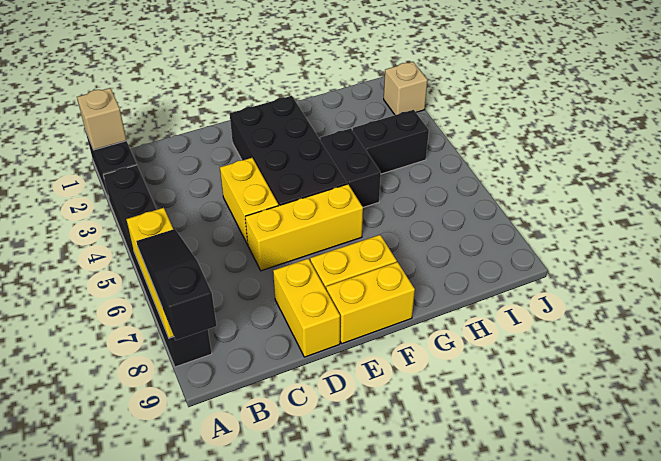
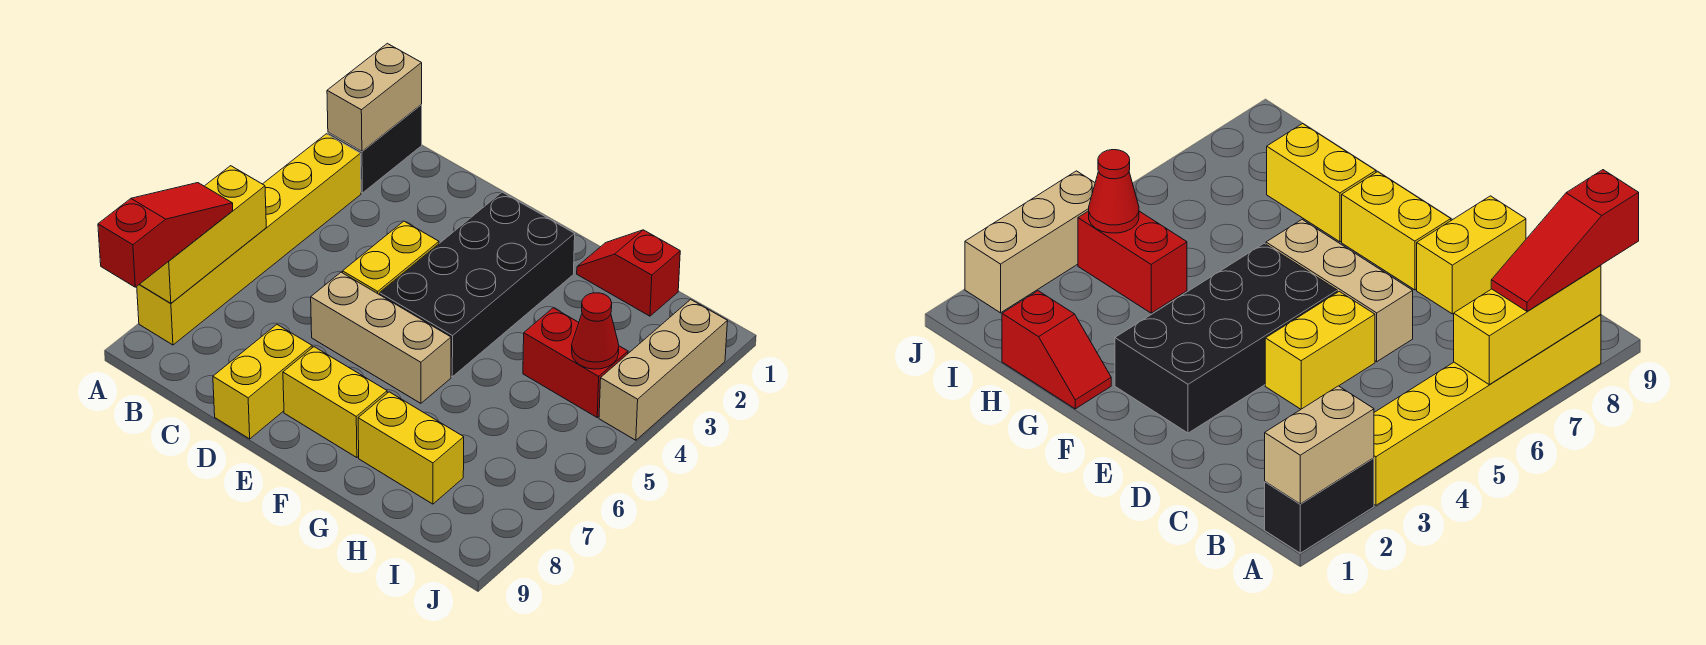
tan 1x1 brick [77,88,127,150] -> tan 1x2 brick [327,43,422,152]
black 1x6 brick [103,165,212,367] -> yellow 1x6 brick [137,134,361,345]
black 1x3 slope [136,229,217,340] -> red 1x3 slope [98,183,233,287]
yellow 1x3 brick [245,184,363,271] -> tan 1x3 brick [311,272,451,403]
yellow 1x2 brick [326,262,415,344] -> yellow 1x2 brick moved to [358,392,464,504]
none -> red 1x2 slope [577,230,680,316]
black 1x2 brick [320,128,381,207] -> none
black 1x2 brick [353,110,429,174] -> red 1x2 brick [523,308,628,417]
none -> red 1x1 cone [572,293,619,369]
tan 1x1 brick [384,62,427,115] -> tan 1x3 brick [599,299,727,440]

